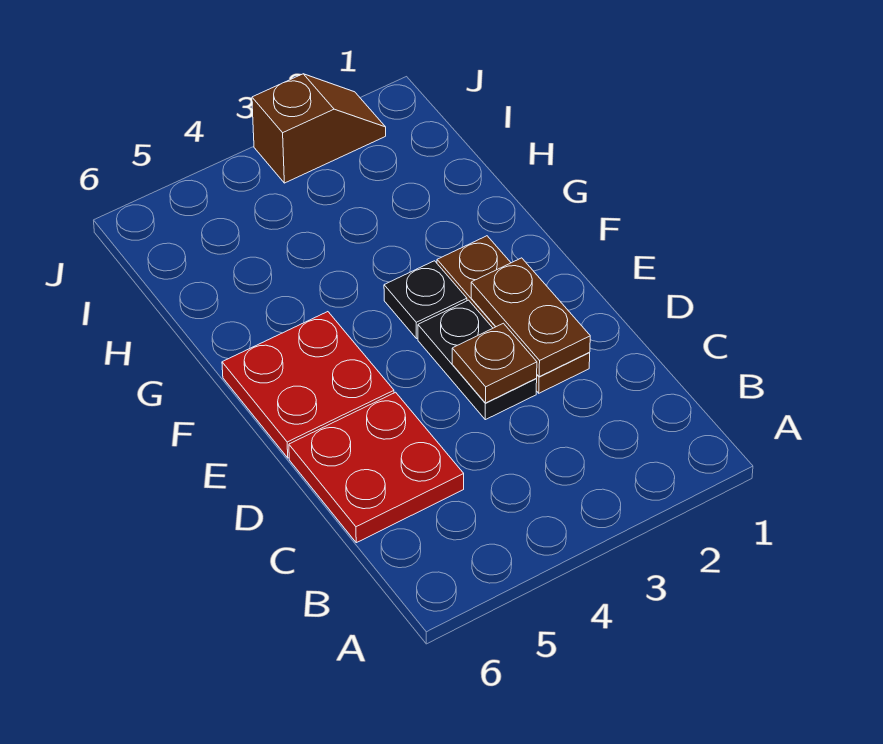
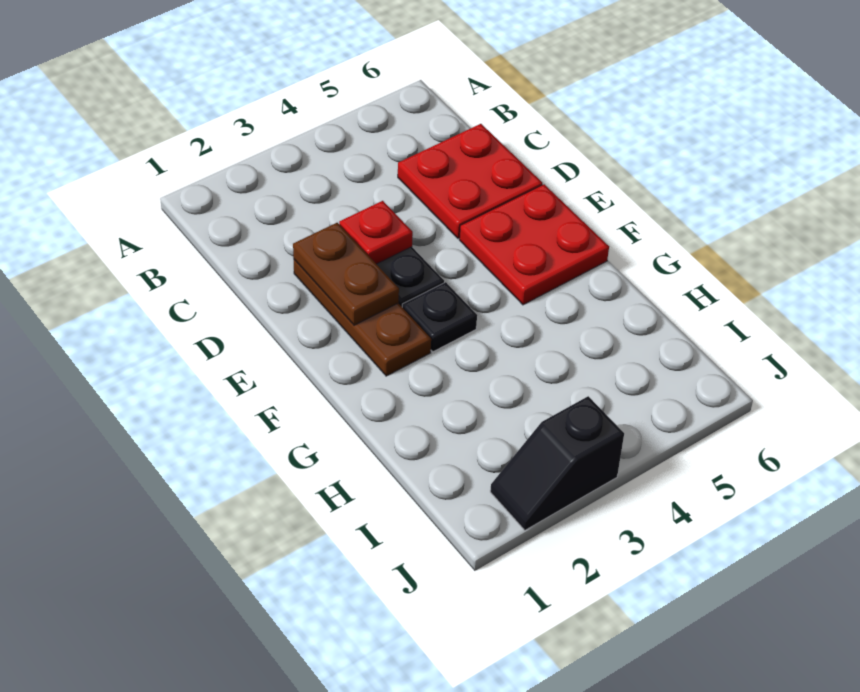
brown 1x1 plate [452,323,537,403] -> red 1x1 plate [339,201,413,264]
brown 1x2 slope [252,74,386,183] -> black 1x2 slope [490,396,624,530]

